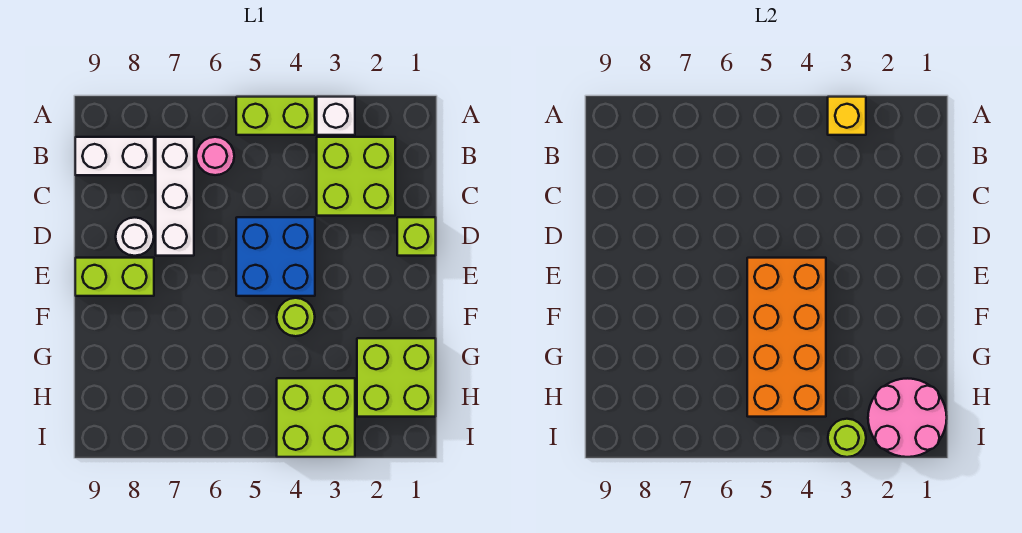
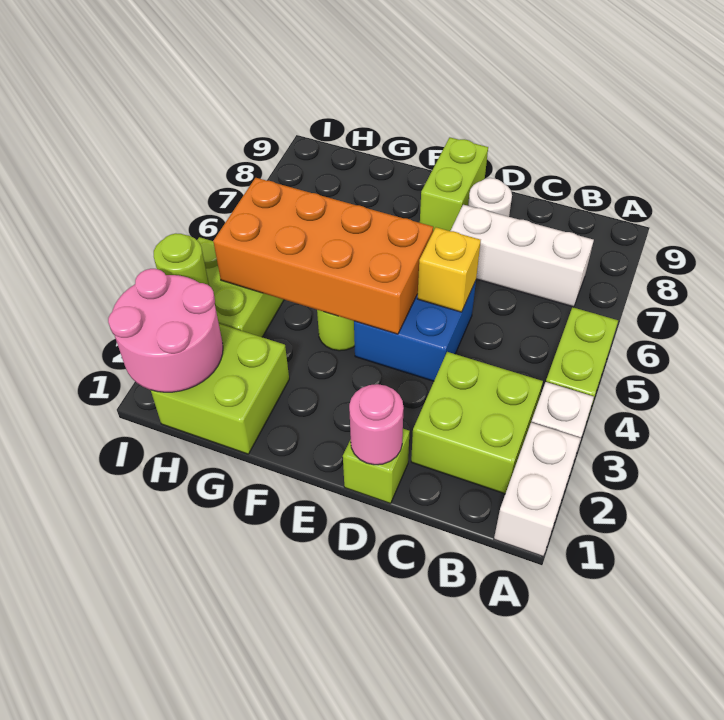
yellow 1x1 brick [828,97,866,135] -> yellow 1x1 brick moved to [417,227,481,312]
pink 1x1 round brick [196,137,234,175] -> pink 1x1 round brick moved to [349,384,404,465]
white 1x2 brick [75,137,154,175] -> white 1x2 brick moved to [494,422,581,556]

